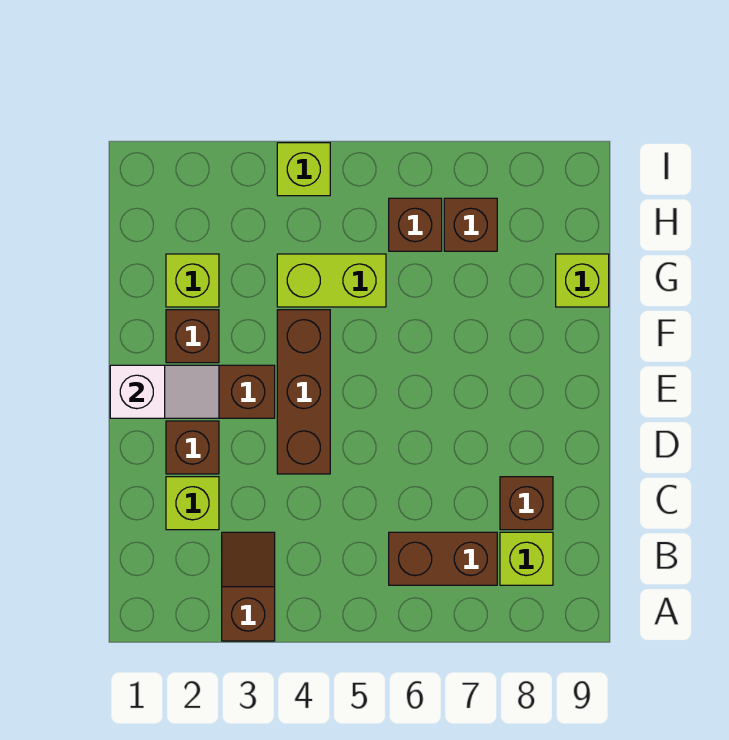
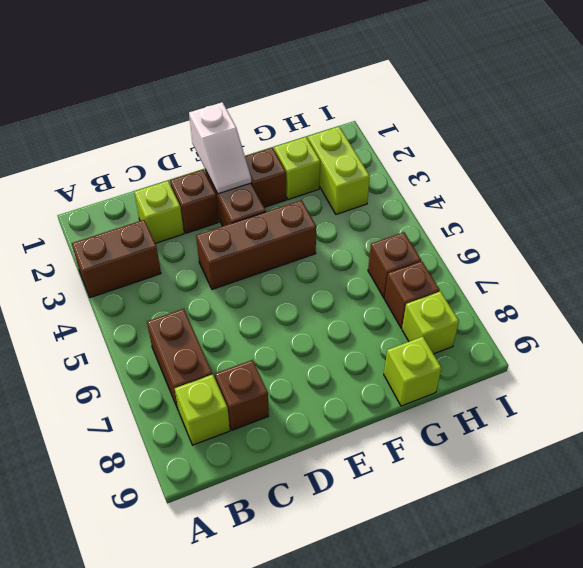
brown 1x2 slope [222,532,275,641] -> brown 1x2 brick [72,220,161,298]
lime 1x2 brick [277,254,386,307] -> lime 1x2 brick moved to [308,127,370,214]
lime 1x1 brick [277,143,330,196] -> lime 1x1 brick moved to [402,291,459,354]

